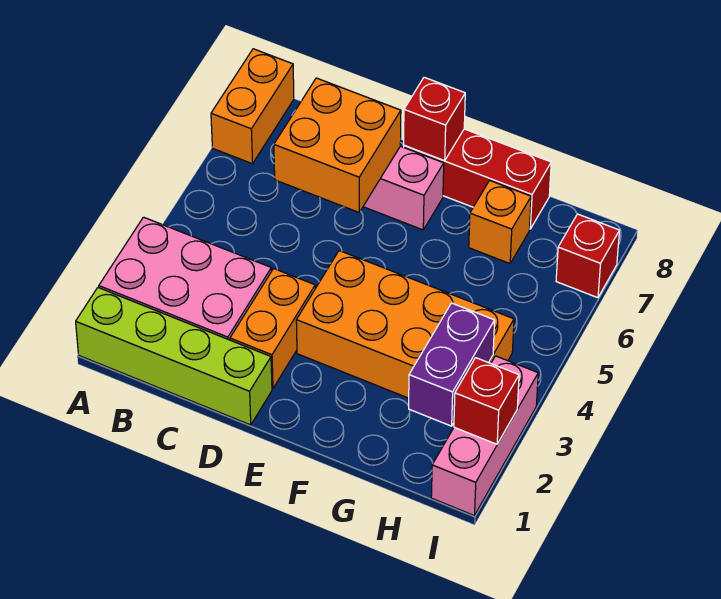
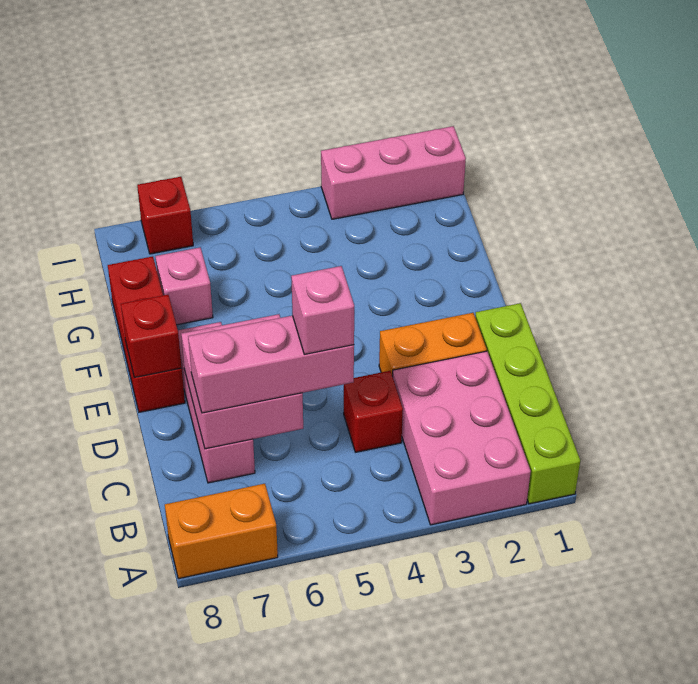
none -> pink 1x3 brick [188,316,354,413]
none -> pink 1x1 brick [291,266,354,354]
orange 2x2 brick [274,78,401,212] -> pink 2x2 brick [181,314,303,449]
orange 2x4 brick [296,251,514,398] -> none
orange 1x1 brick [469,180,531,264] -> pink 1x1 brick [155,248,213,325]
purple 1x2 brick [409,303,495,426] -> none
red 1x1 brick [454,358,519,444] -> red 1x1 brick moved to [344,371,403,452]

